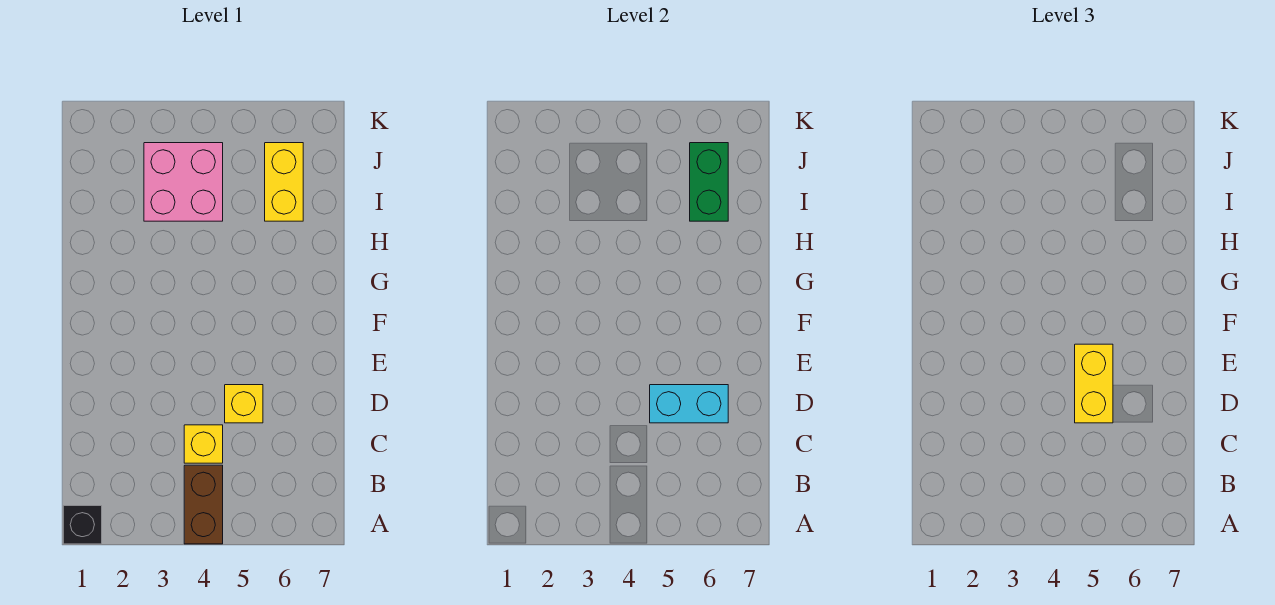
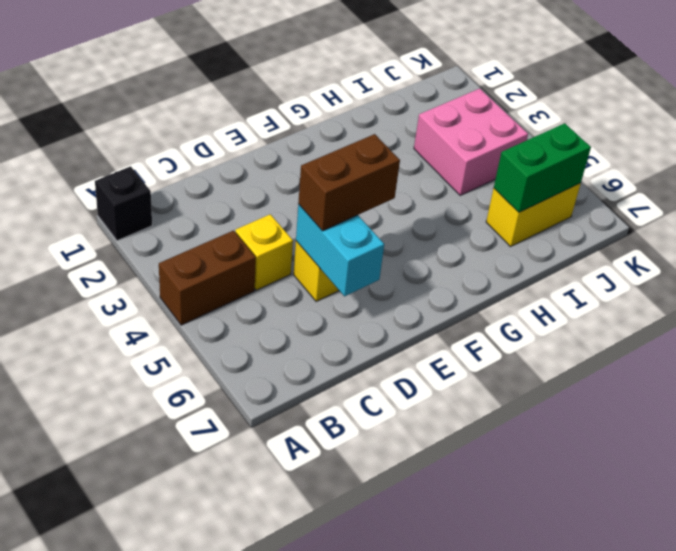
yellow 1x2 brick [1075,344,1113,423] -> brown 1x2 brick [298,134,400,231]

